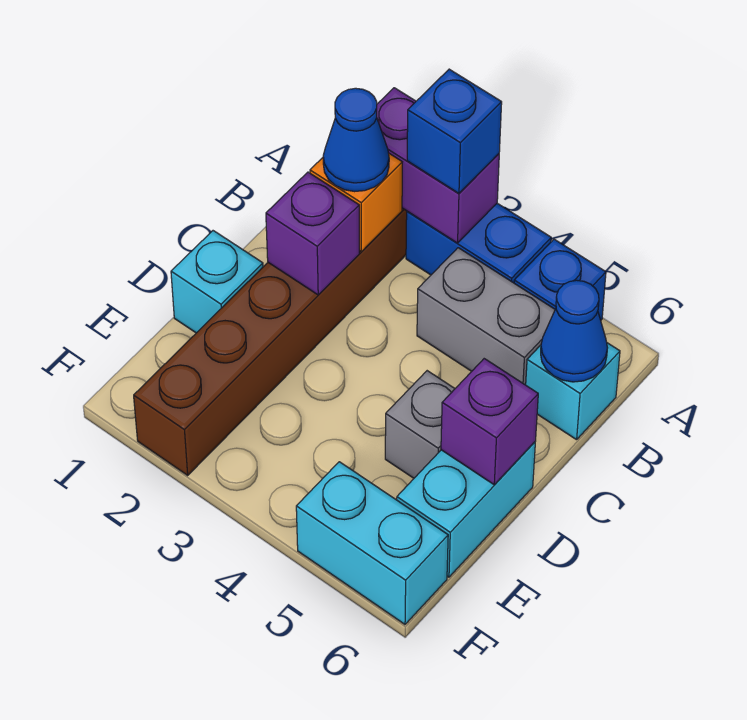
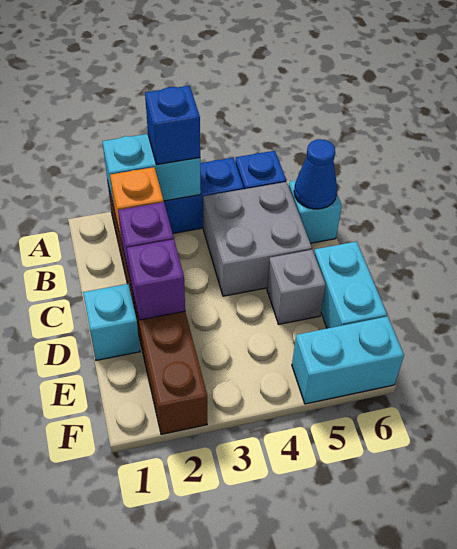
purple 1x2 brick [377,88,499,243] -> cyan 1x2 brick [102,134,201,206]
blue 1x1 cone [323,88,389,192] -> none
grey 1x2 brick [417,248,555,385] -> grey 2x2 brick [203,182,312,296]
purple 1x1 brick [441,359,538,485] -> purple 1x1 brick moved to [127,239,185,320]

